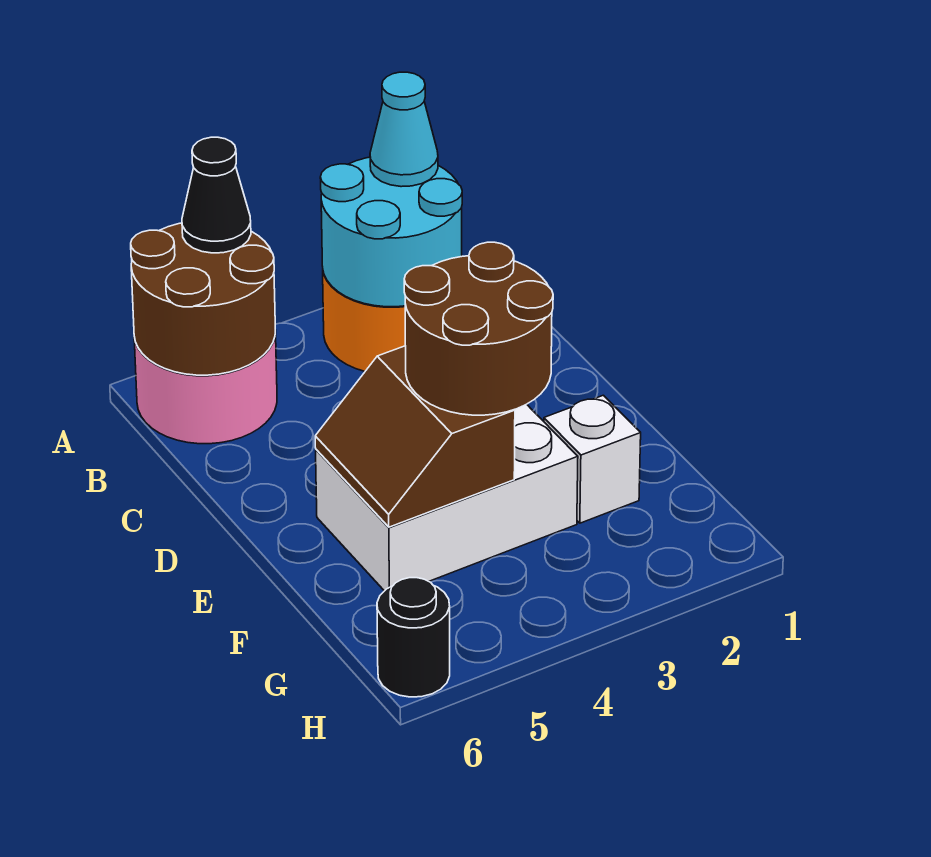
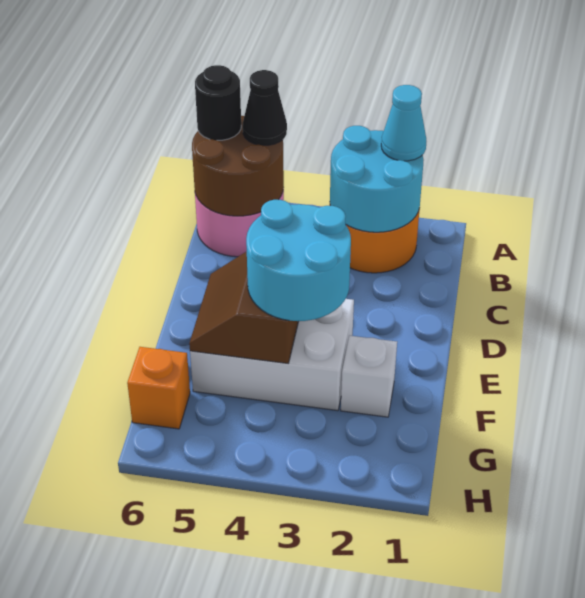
brown 2x2 round brick [404,242,553,415] -> cyan 2x2 round brick [246,200,351,321]
none -> orange 1x1 brick [127,347,190,429]
black 1x1 round brick [377,578,450,697] -> black 1x1 round brick moved to [195,65,241,140]

